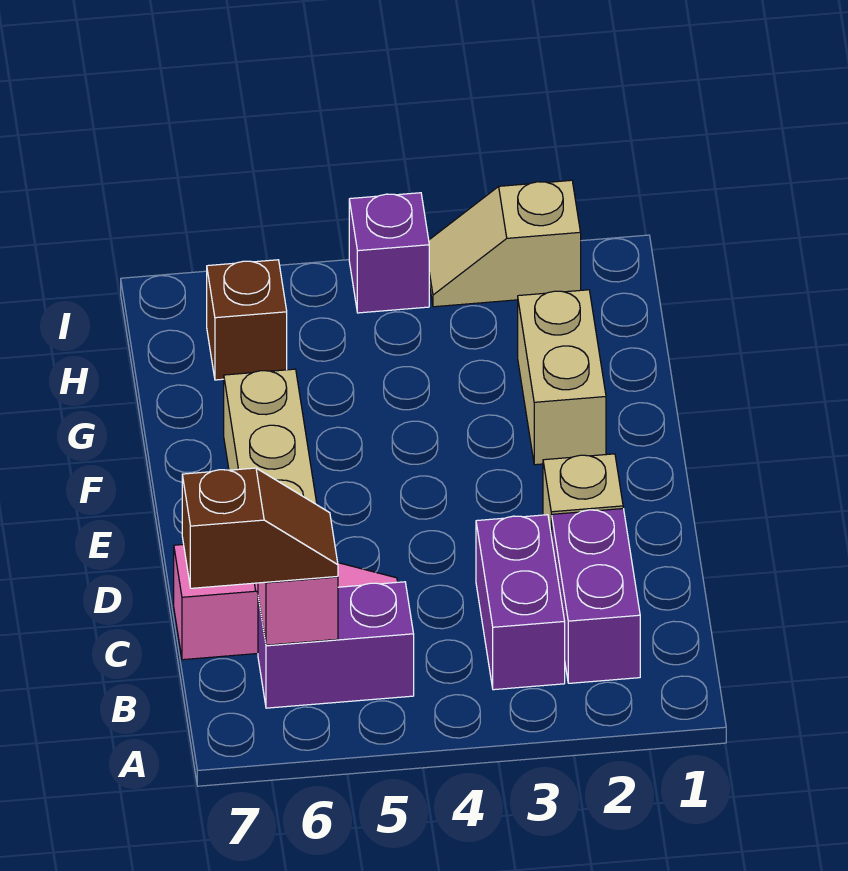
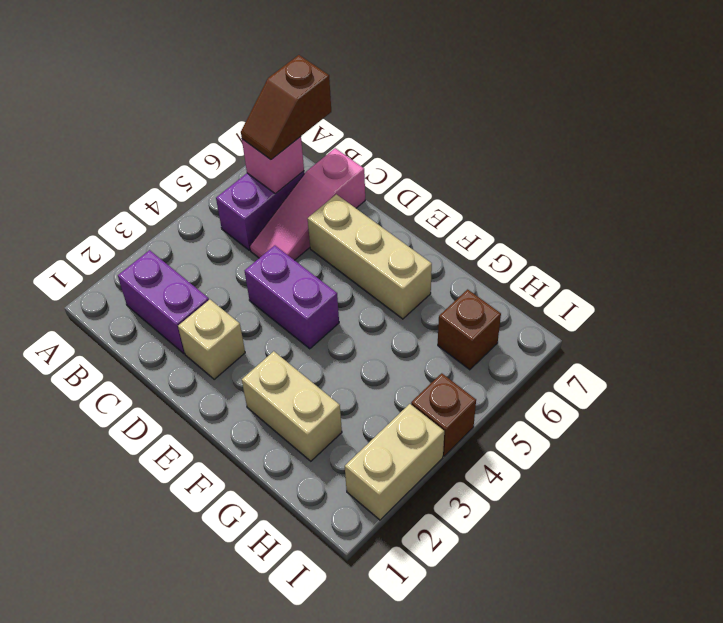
purple 1x2 brick [476,515,565,690] -> purple 1x2 brick moved to [244,246,339,349]
tan 1x2 slope [429,180,581,307] -> tan 1x2 brick [345,404,444,520]
purple 1x1 brick [349,193,429,313] -> brown 1x1 brick [411,373,476,456]

